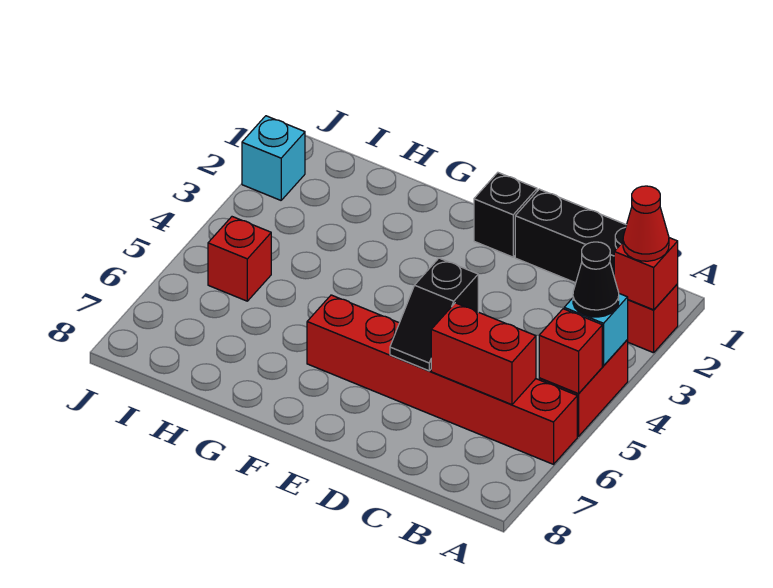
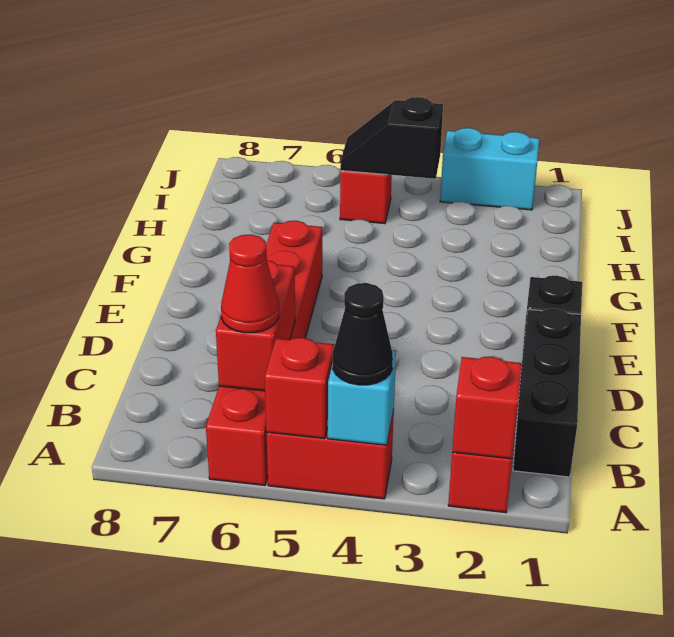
red 1x1 cone [623,186,669,261] -> red 1x1 cone moved to [221,234,279,333]
black 1x2 slope [390,258,478,371] -> black 1x2 slope moved to [340,97,443,179]
cyan 1x1 brick [242,116,305,200] -> cyan 1x2 brick [440,128,539,210]

